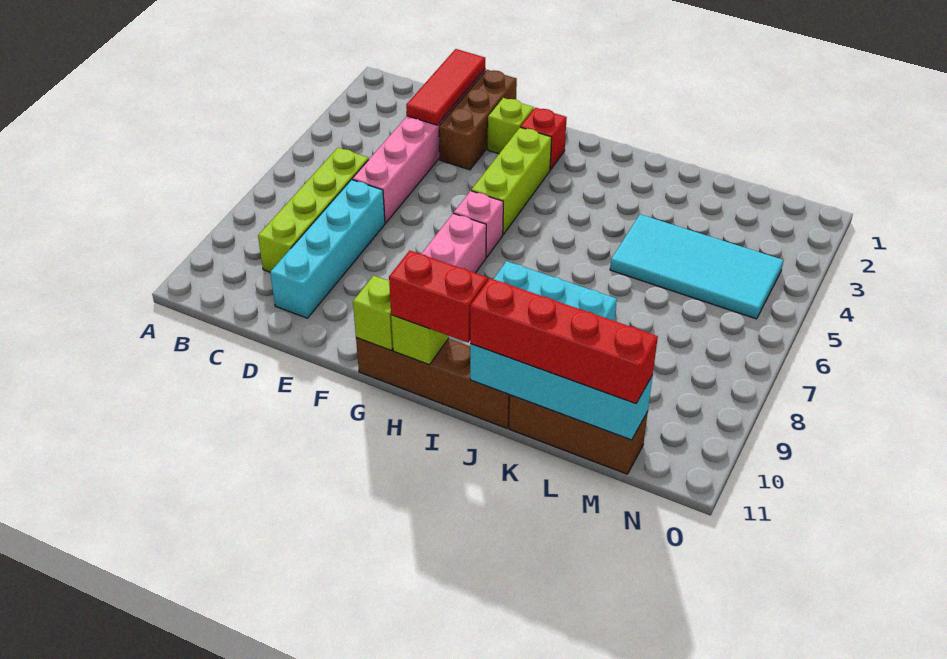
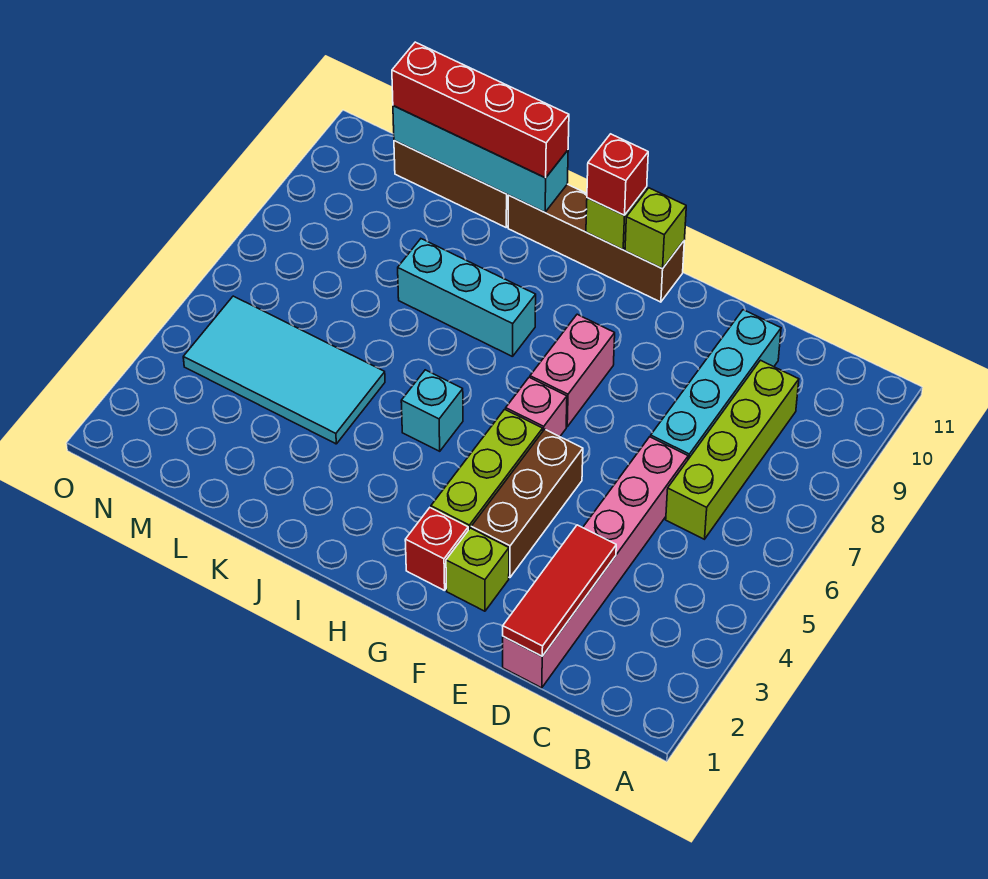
brown 1x3 brick [439,70,517,170] -> brown 1x3 brick moved to [471,429,583,578]
red 1x2 brick [389,251,488,342] -> red 1x1 brick [587,134,648,215]
none -> cyan 1x1 brick [401,370,463,451]

